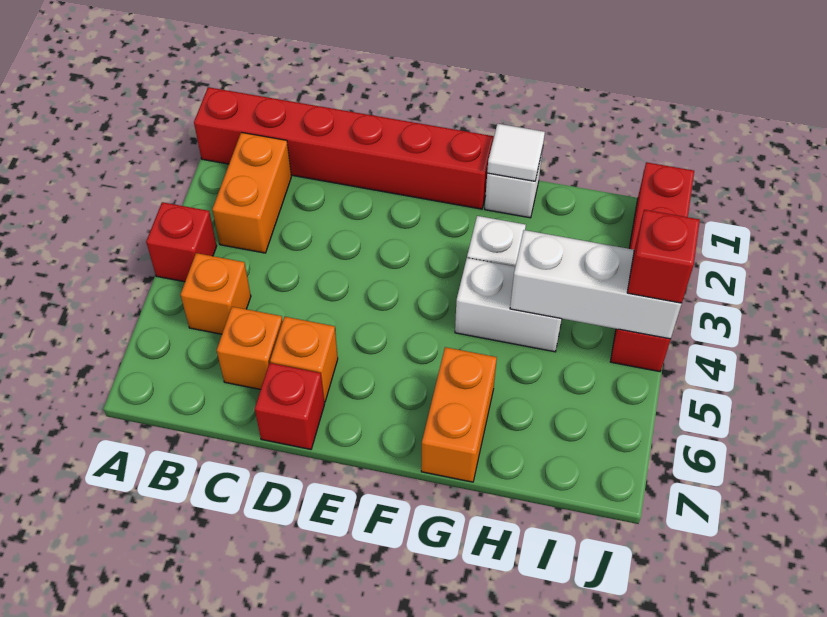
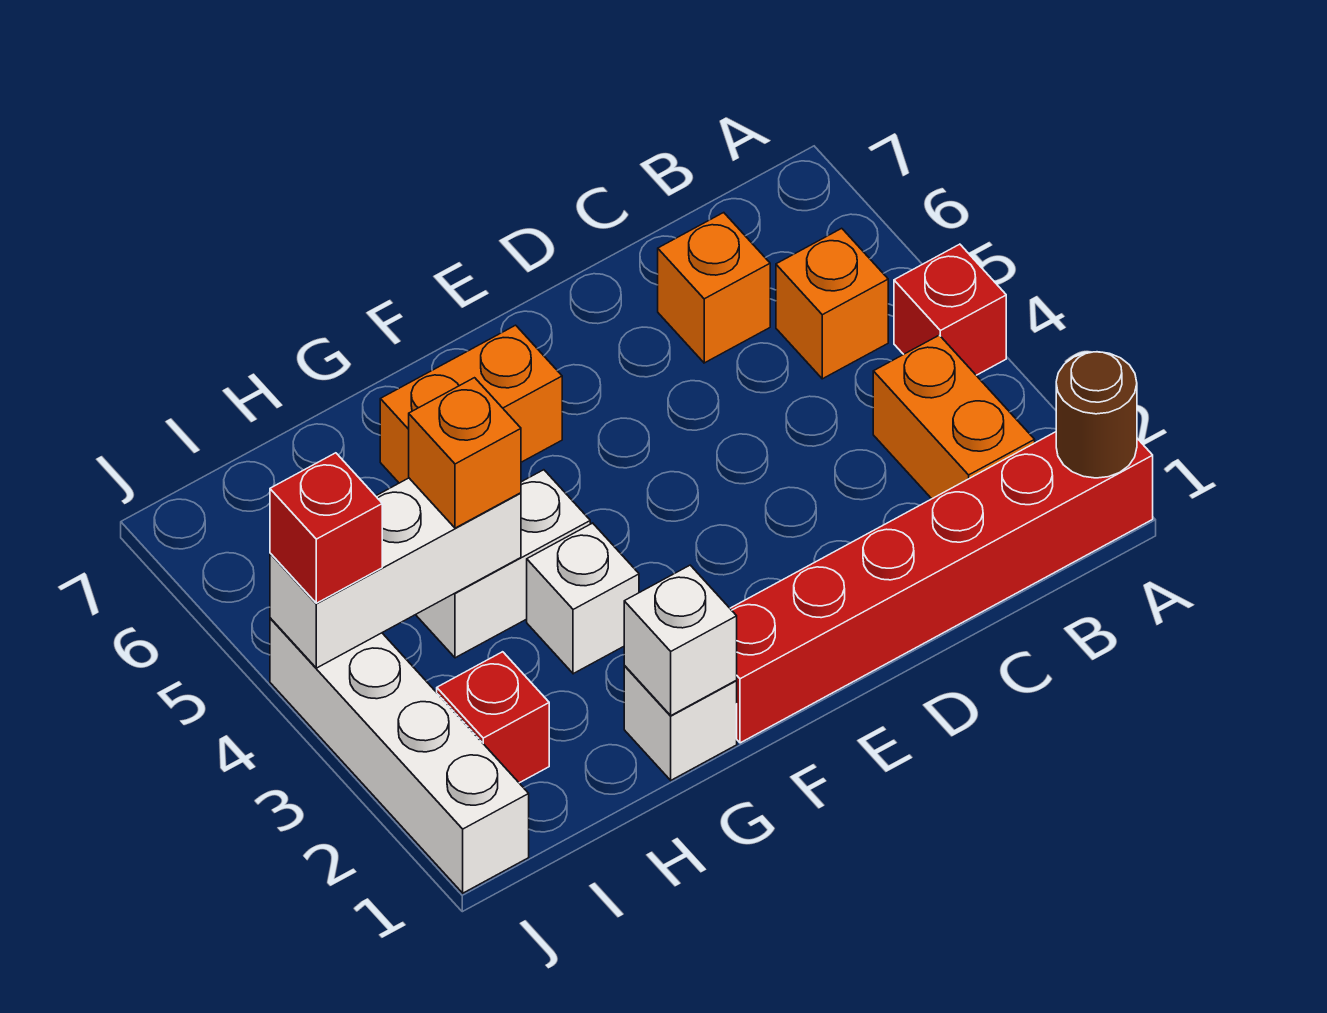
none -> brown 1x1 round brick [1056,352,1137,478]
orange 1x1 brick [270,317,338,402] -> orange 1x1 brick moved to [409,378,521,528]
red 1x1 brick [255,363,325,449] -> red 1x1 brick moved to [437,652,549,783]
white 1x1 tile [487,124,545,181] -> white 1x1 brick [624,565,737,715]
orange 1x2 brick [421,347,497,482] -> orange 1x2 brick turned to [380,325,562,483]
red 1x4 brick [610,162,694,372] -> white 1x4 brick [270,618,529,893]

